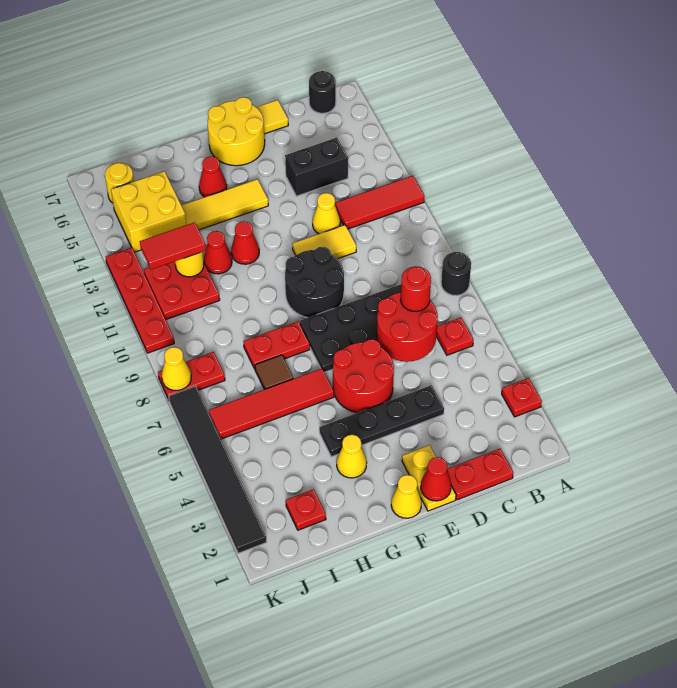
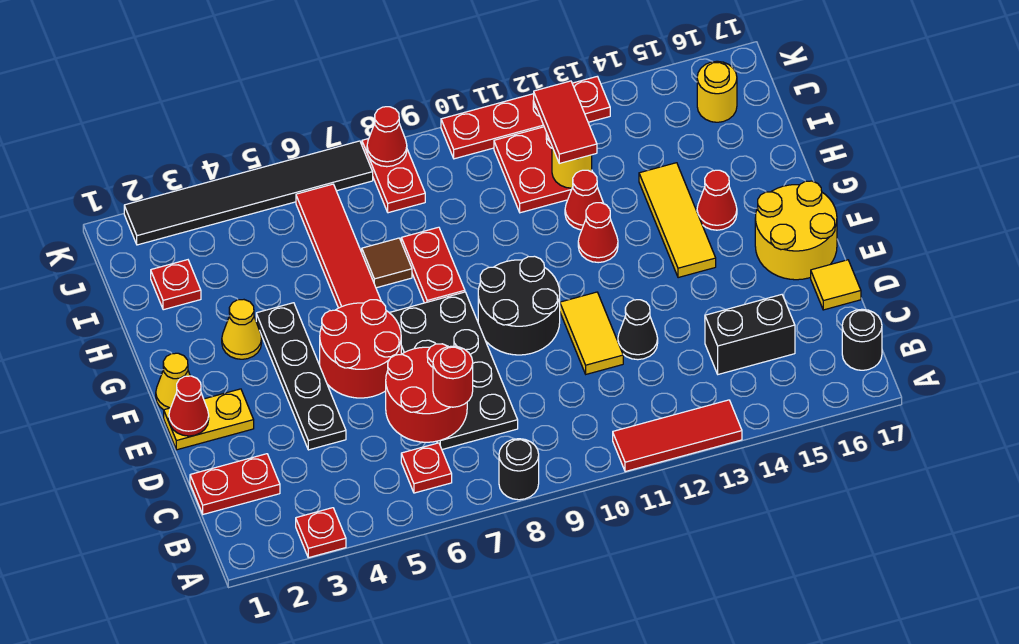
red 1x3 tile [335,176,425,229] -> red 1x3 tile turned to [613,400,742,472]
red 1x2 plate [447,449,513,500] -> red 1x2 plate turned to [190,454,280,514]
black 1x2 brick [285,138,348,196] -> black 1x2 brick turned to [705,295,795,374]
yellow 1x1 cone [313,193,340,234] -> black 1x1 cone [618,300,658,360]
yellow 2x2 brick [111,171,186,252] -> none
yellow 1x1 cone [162,347,191,391] -> red 1x1 cone [367,107,407,167]

